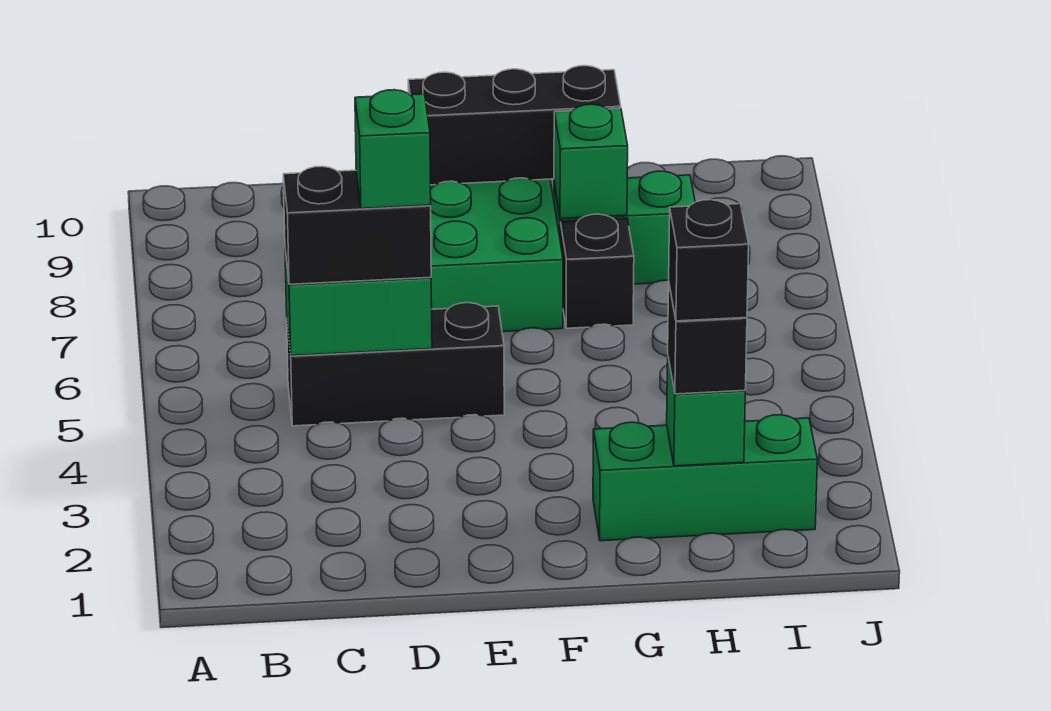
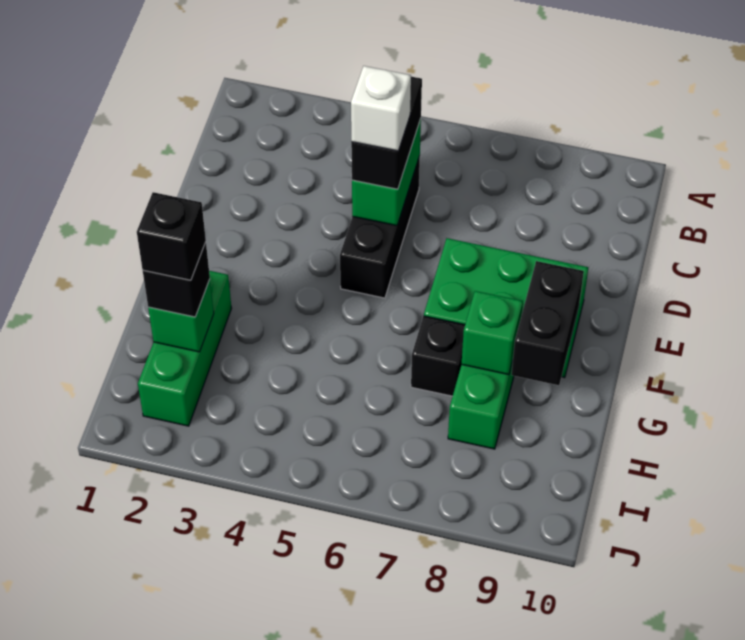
green 1x1 brick [355,90,431,209] -> white 1x1 brick [351,66,411,151]
black 1x3 brick [408,66,621,185] -> black 1x2 brick [511,261,584,385]

